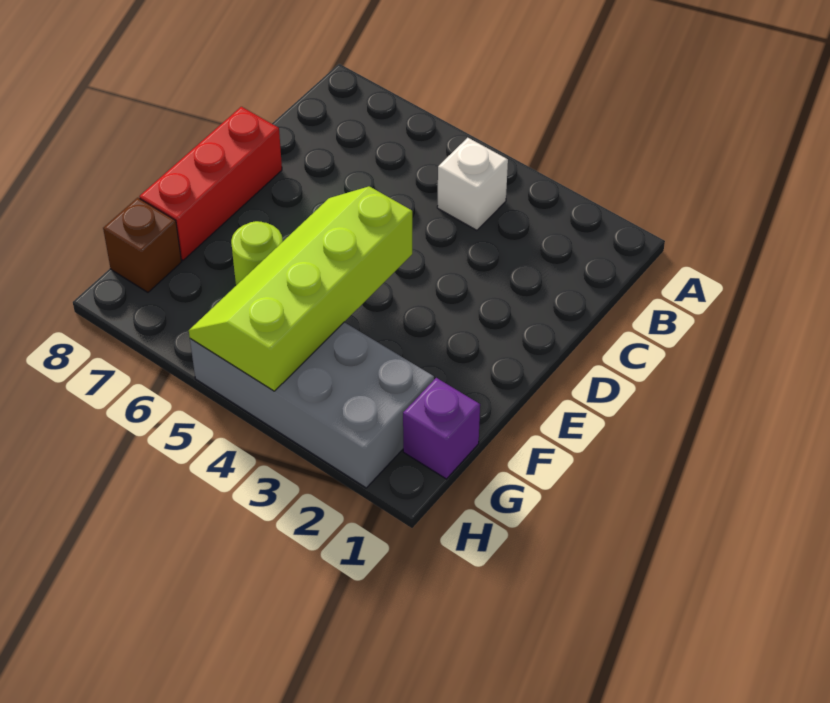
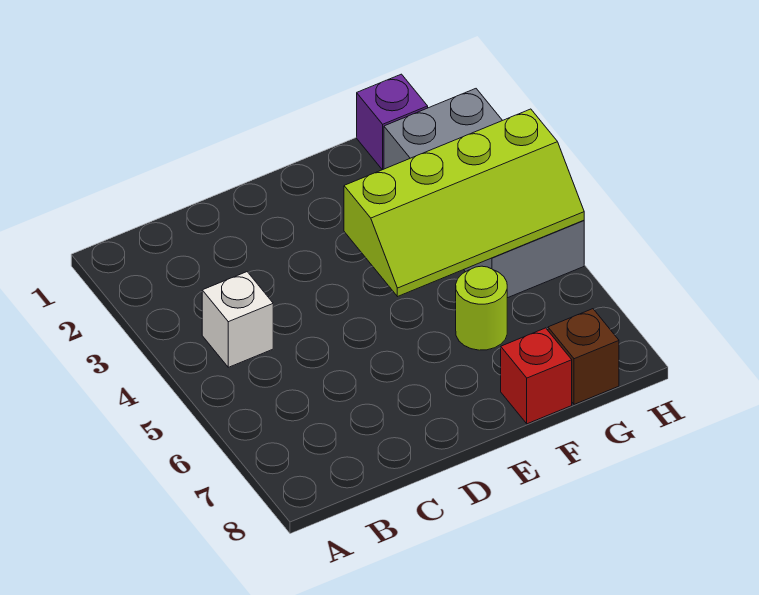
red 1x3 brick [139,107,282,260] -> red 1x1 brick [501,328,572,424]

